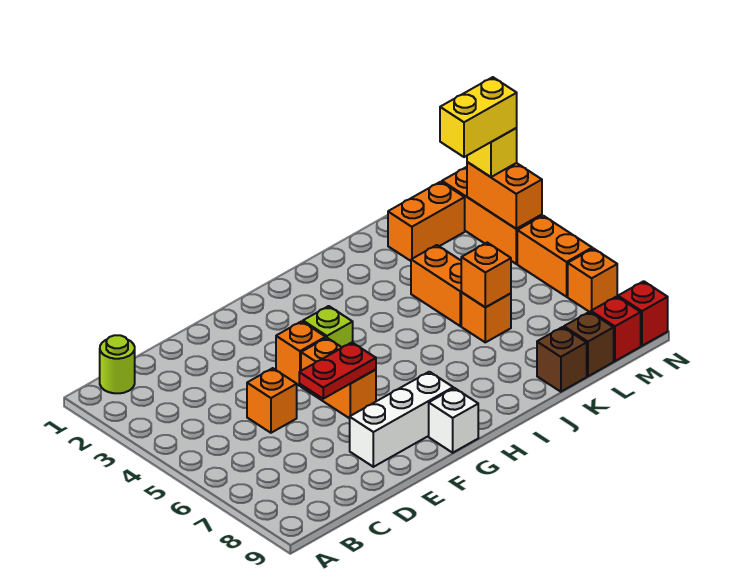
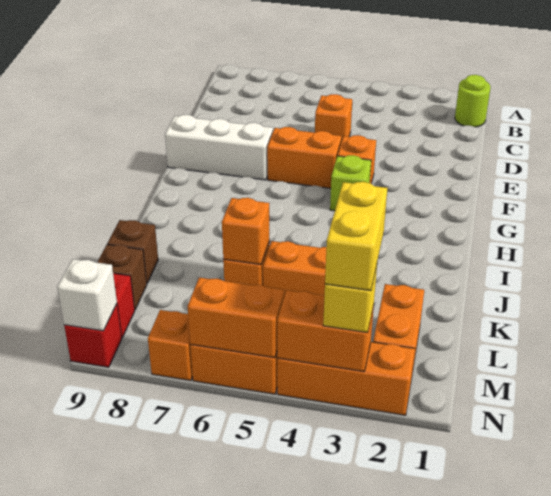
red 1x2 plate [299,342,376,399] -> none
white 1x3 brick [350,372,453,467] -> white 1x3 brick turned to [165,115,273,180]
white 1x1 brick [429,388,478,453] -> white 1x1 brick moved to [57,259,117,331]
none -> orange 1x2 brick [188,277,284,358]

